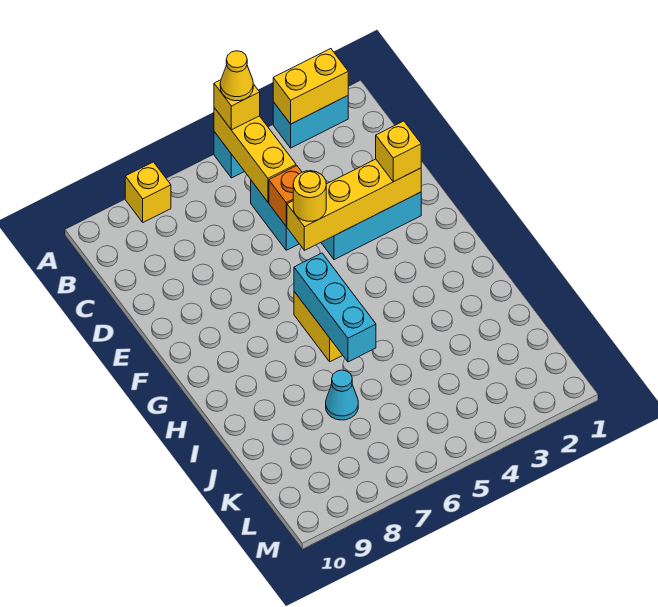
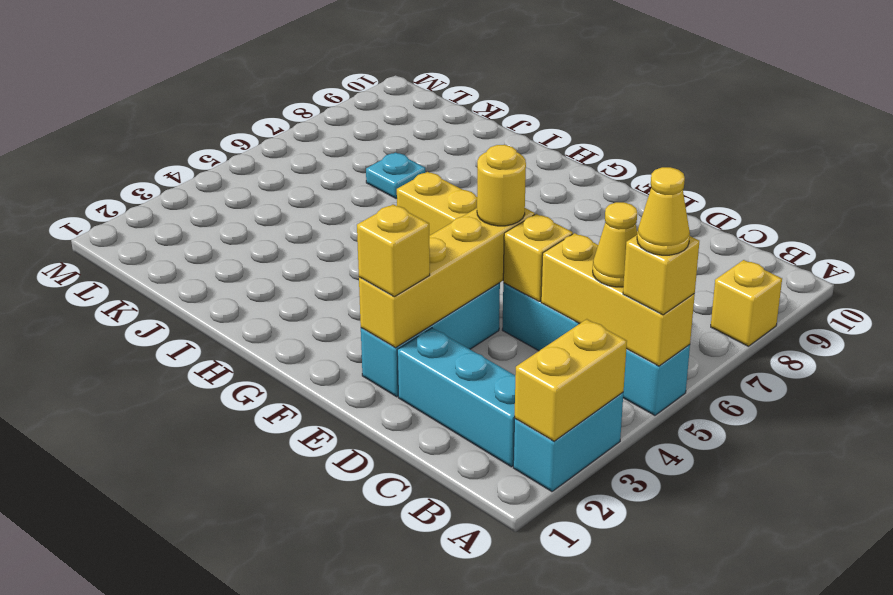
none -> yellow 1x1 cone [593,202,637,287]
orange 1x1 brick [269,166,302,226] -> yellow 1x1 brick [503,214,573,302]
cyan 1x3 brick [294,253,376,362] -> cyan 1x3 brick moved to [397,328,515,467]
cyan 1x1 cone [326,370,358,420] -> cyan 1x1 plate [366,152,426,198]

